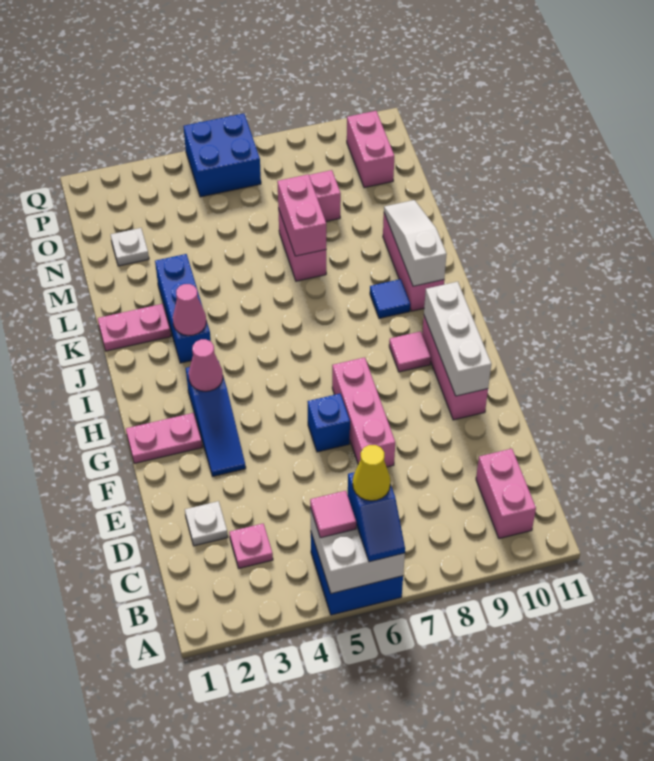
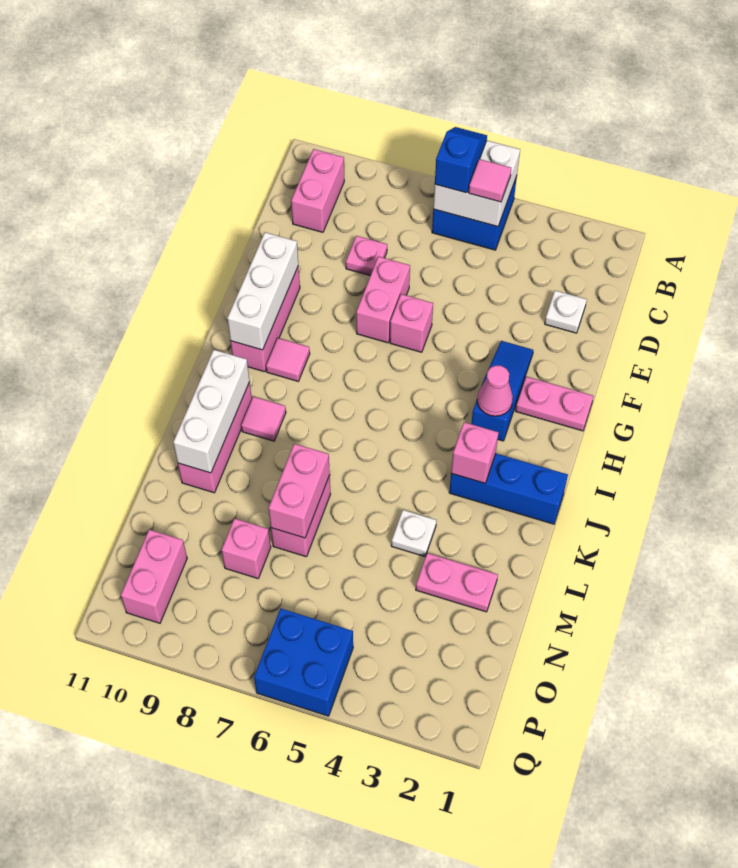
yellow 1x1 cone [353,445,390,501] -> none
pink 1x1 plate [229,524,273,568] -> pink 1x1 plate moved to [346,236,387,276]
pink 1x3 brick [332,357,395,467] -> pink 1x2 brick [356,256,410,343]
blue 1x1 brick [307,394,350,452] -> pink 1x1 brick [390,294,433,352]
blue 1x3 brick [155,254,211,363] -> blue 1x3 brick turned to [449,454,568,524]
pink 1x1 cone [173,284,206,336] -> pink 1x1 brick [451,422,499,483]
blue 1x1 tile [370,279,410,318] -> pink 1x1 tile [241,397,286,441]
white 1x3 slope [384,200,447,286] -> white 1x3 brick [173,350,250,473]
pink 1x2 plate [98,304,171,351] -> pink 1x2 plate moved to [416,553,498,612]
white 1x1 plate [111,228,149,266] -> white 1x1 plate moved to [391,510,437,556]

